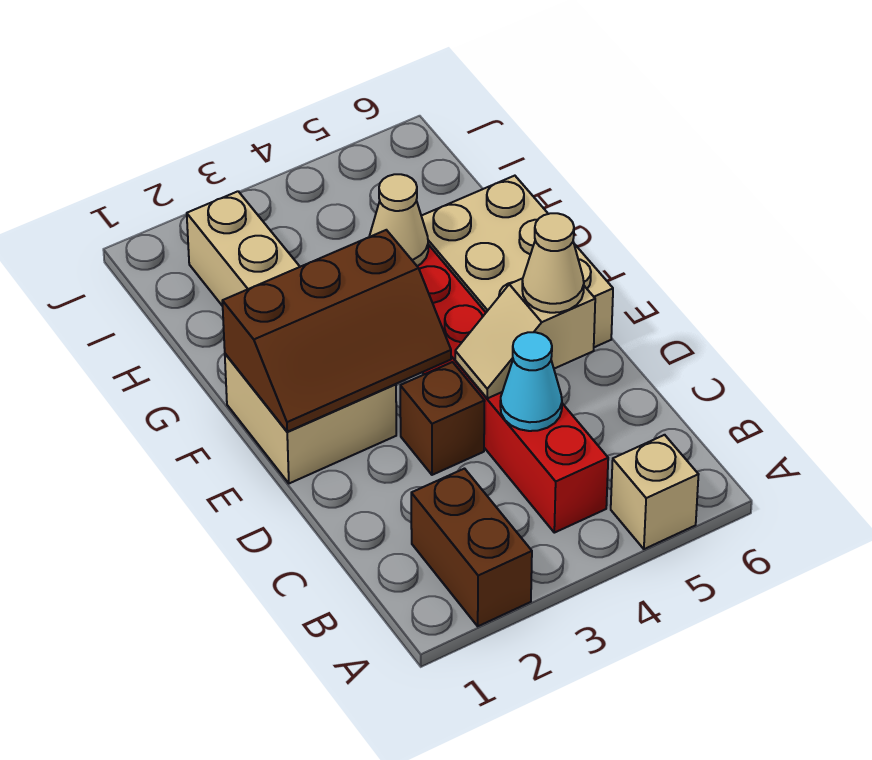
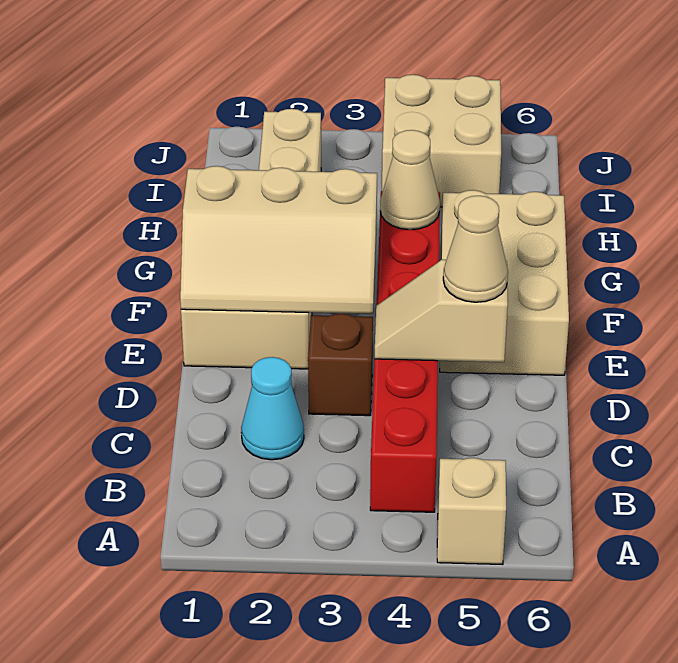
brown 1x2 brick [411,469,532,626] -> none
cyan 1x1 cone [500,332,562,431] -> cyan 1x1 cone moved to [241,357,304,460]
brown 2x3 slope [222,230,451,432] -> tan 2x3 slope [180,166,377,314]
none -> tan 2x2 brick [382,75,501,207]

